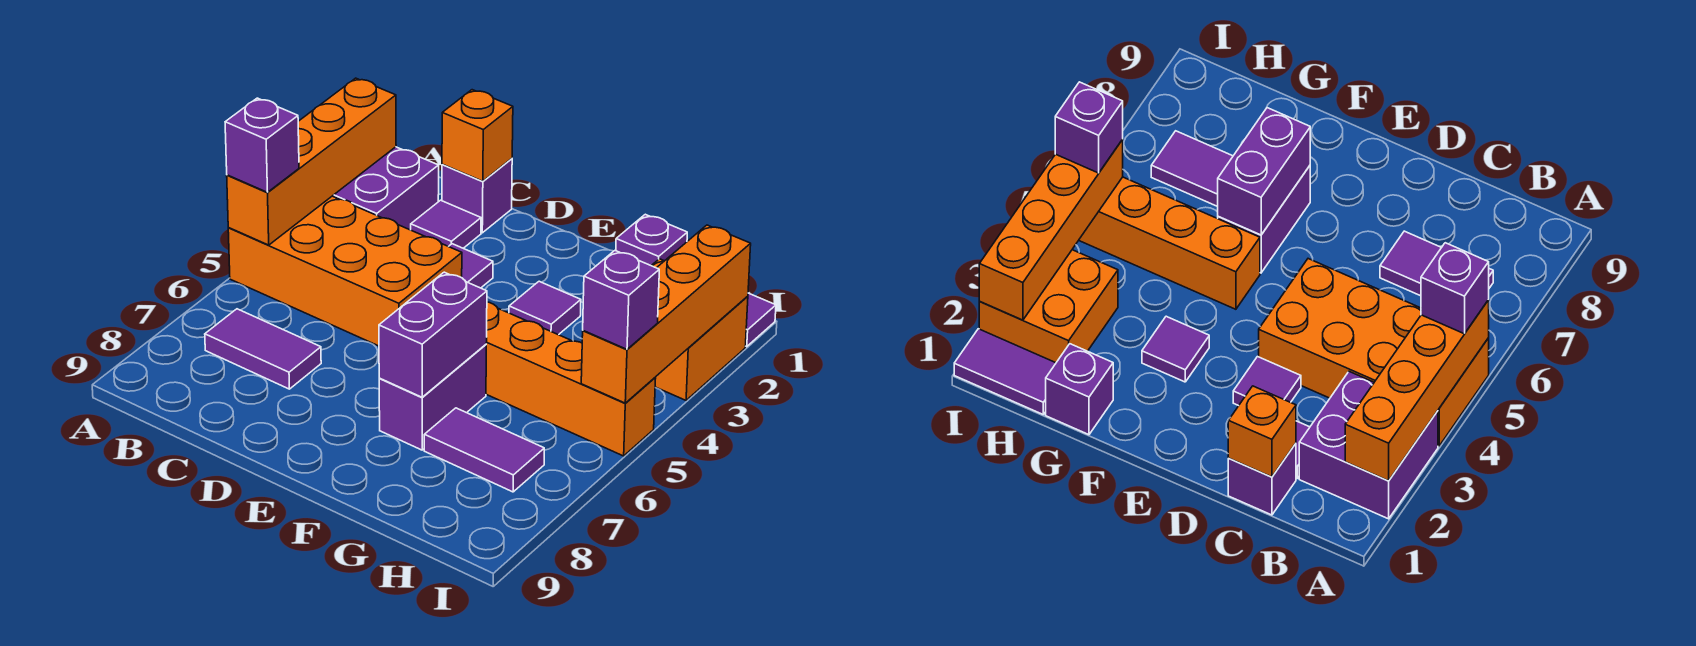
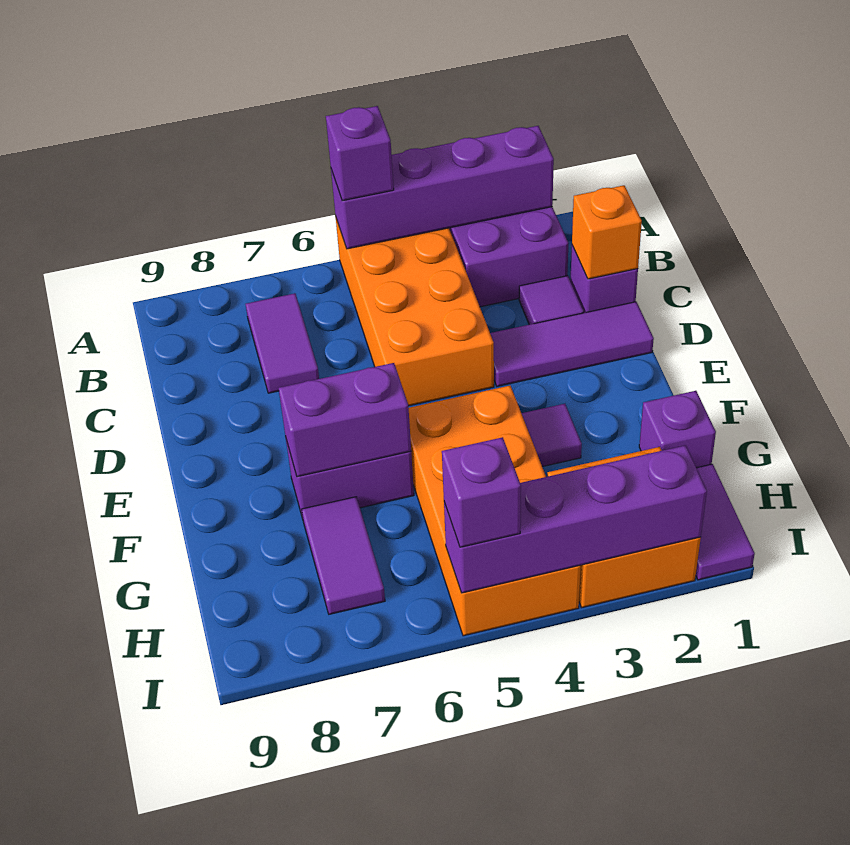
orange 1x4 brick [227,78,396,245] -> purple 1x4 brick [331,126,554,249]
purple 1x1 tile [449,244,493,288] -> purple 1x3 tile [490,302,654,386]
orange 1x4 brick [486,302,656,456] -> orange 2x4 brick [409,386,581,636]
orange 1x4 brick [581,225,751,403] -> purple 1x4 brick [444,445,707,593]

